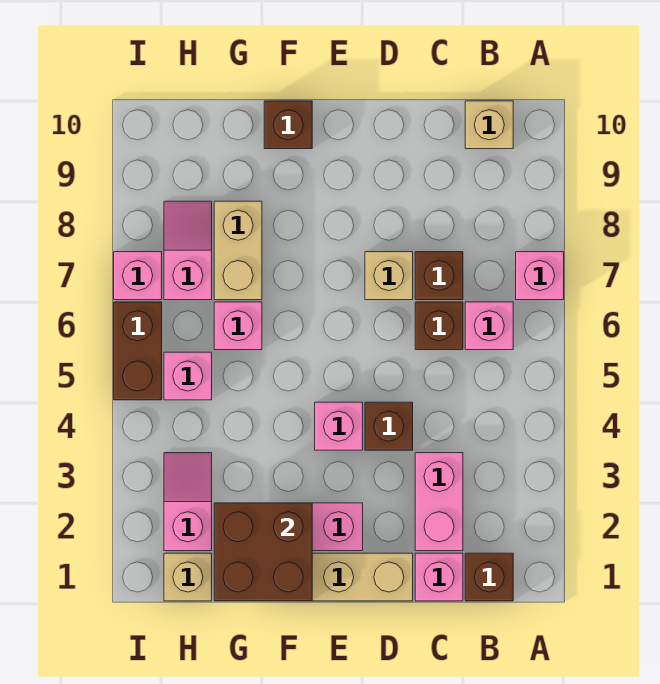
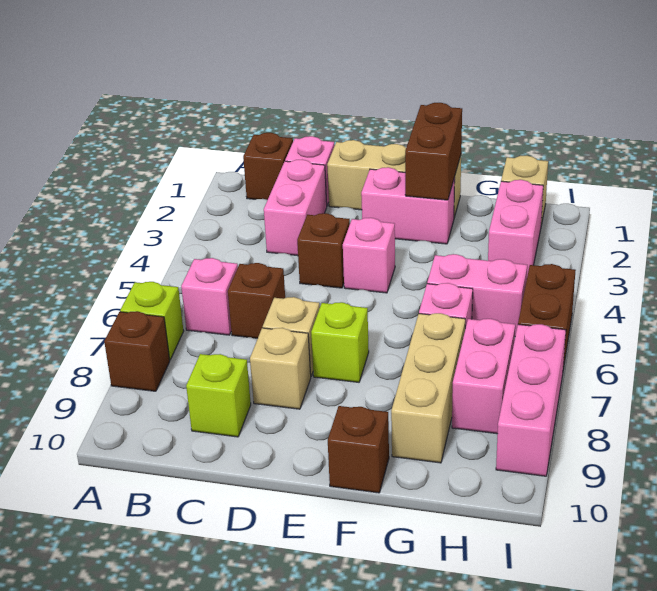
pink 1x1 brick [516,252,564,300] -> lime 1x1 brick [120,282,184,360]
tan 1x1 brick [465,101,513,149] -> tan 1x1 brick moved to [250,328,311,409]
brown 1x1 brick [415,252,463,300] -> brown 1x1 brick moved to [104,311,170,391]
none -> lime 1x1 brick [186,354,251,437]
none -> lime 1x1 brick [311,302,369,382]
brown 2x2 brick [214,503,312,601] -> brown 1x2 brick [405,103,462,200]
tan 1x2 brick [214,201,262,300] -> tan 1x3 brick [391,313,465,463]
pink 1x2 slope [164,453,212,551] -> pink 1x2 brick [488,180,543,276]
pink 1x1 brick [164,352,212,400] -> pink 1x2 brick [427,254,527,336]
pink 1x2 slope [164,201,212,300] -> pink 1x2 brick [452,319,515,434]
pink 1x1 brick [114,252,162,300] -> pink 1x3 brick [496,324,566,476]

